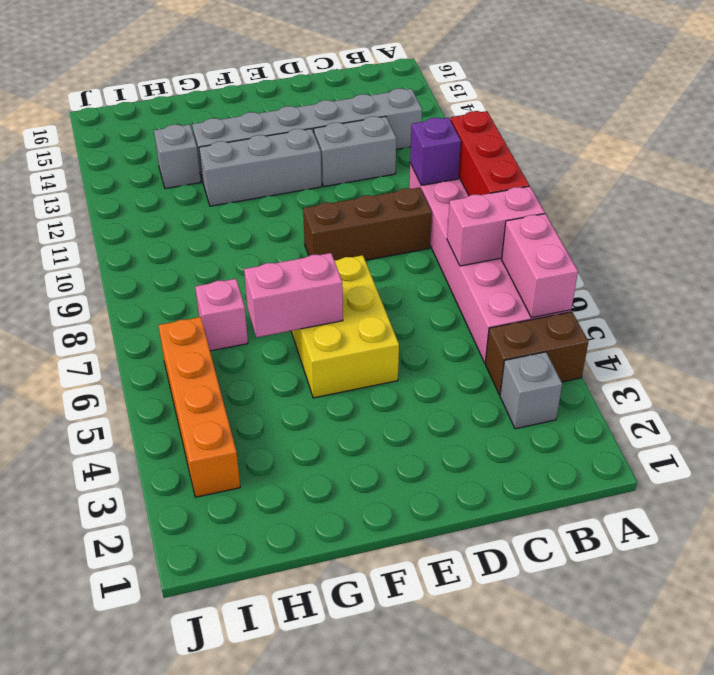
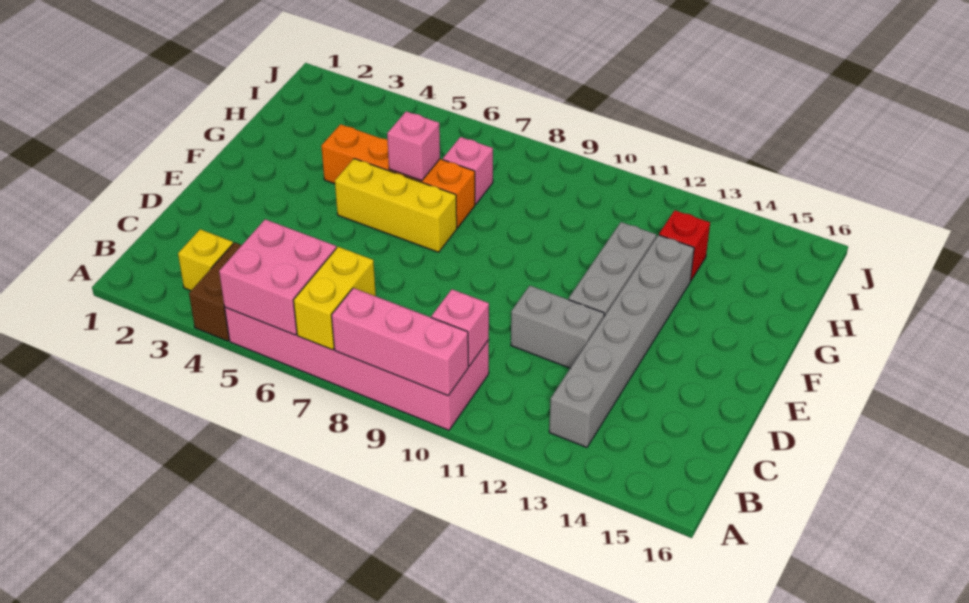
pink 1x2 brick [502,214,578,318] -> pink 2x2 brick [219,219,336,335]
pink 1x2 brick [447,186,545,266] -> yellow 1x2 brick [293,247,376,350]
red 1x3 brick [450,111,529,196] -> pink 1x3 brick [332,288,468,396]
grey 1x1 brick [500,352,562,429] -> yellow 1x1 brick [178,229,233,291]
purple 1x1 brick [410,118,461,185] -> pink 1x1 brick [431,289,489,366]
brown 1x3 brick [303,188,432,261] -> none
grey 1x2 brick [314,116,396,187] -> grey 1x2 brick turned to [511,286,604,368]
yellow 2x3 brick [291,255,399,398] -> yellow 1x3 brick [335,159,457,252]
pink 1x2 brick [244,253,343,337] -> pink 1x1 brick [387,111,440,181]
grey 1x1 brick [154,124,201,189] -> red 1x1 brick [659,210,710,281]
orange 1x4 brick [158,317,240,497] -> orange 1x4 brick moved to [321,124,475,228]

